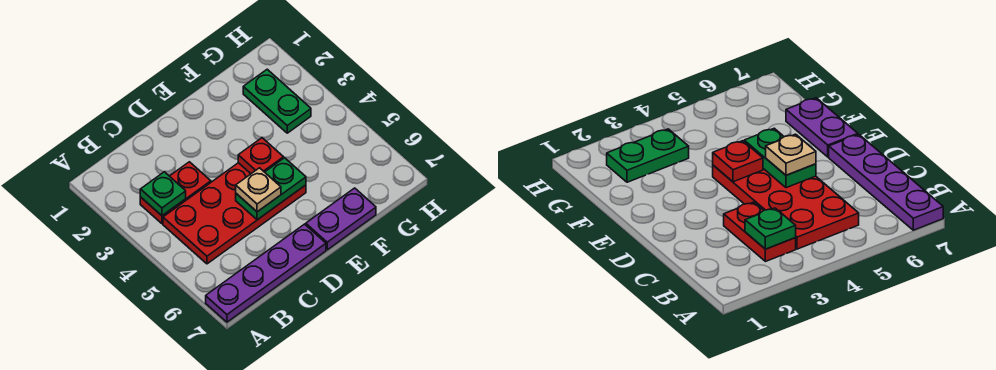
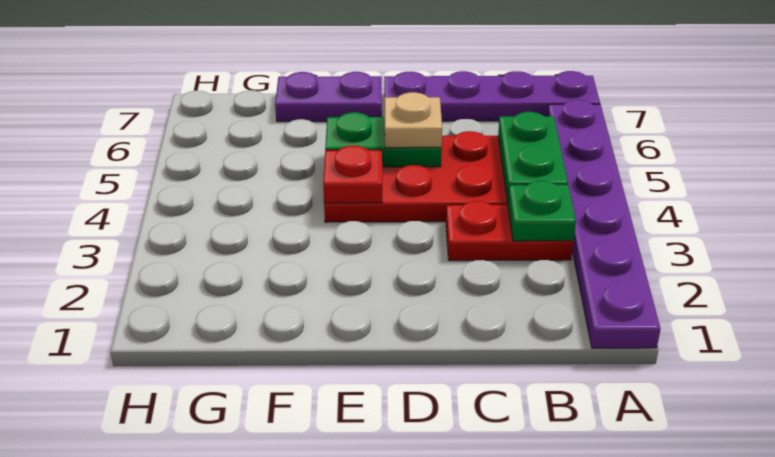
none -> purple 1x6 plate [547,100,660,348]
green 1x2 plate [243,69,311,133] -> green 1x2 plate moved to [498,112,568,201]

